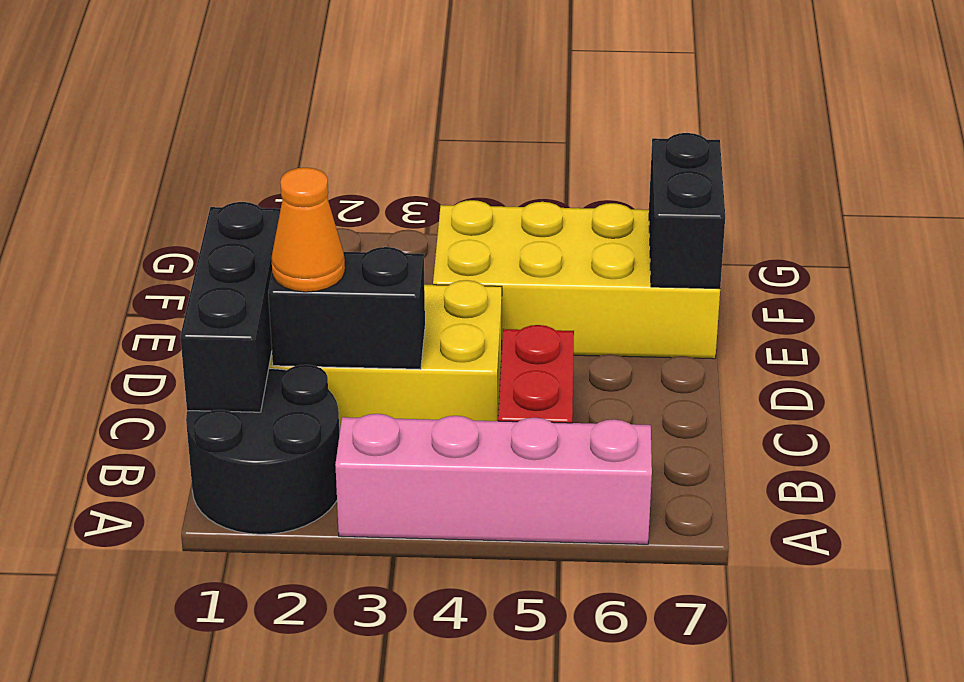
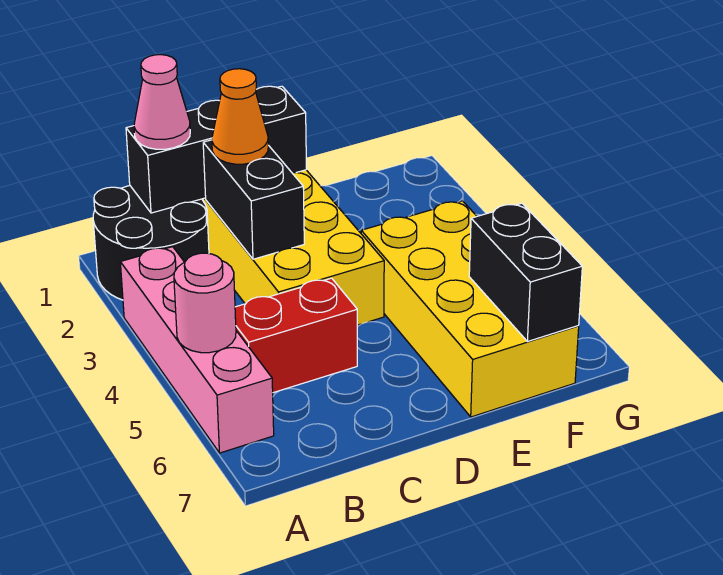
none -> pink 1x1 round brick [174,253,236,353]
none -> pink 1x1 cone [134,55,190,149]
black 1x2 brick [649,133,725,289] -> black 1x2 brick turned to [469,203,582,342]

